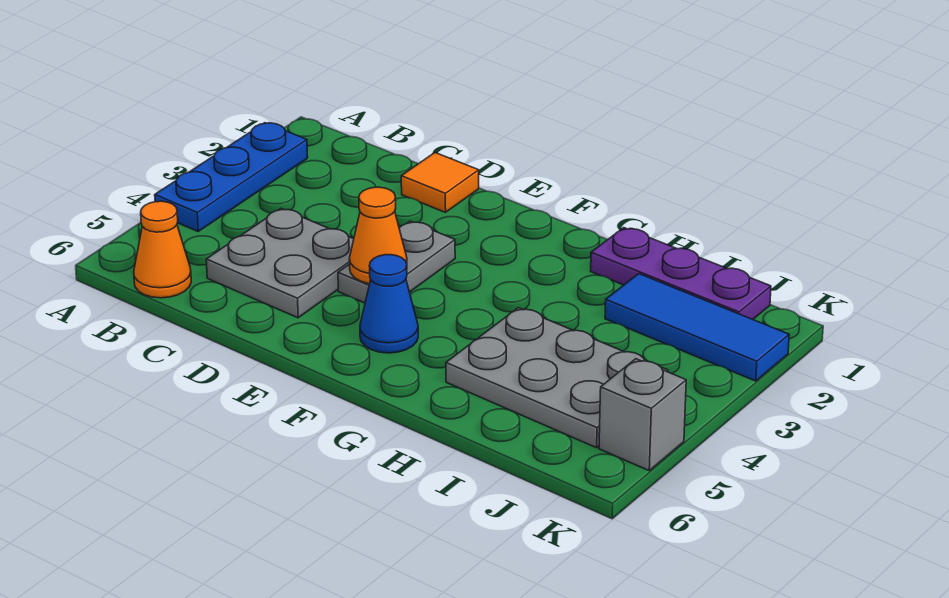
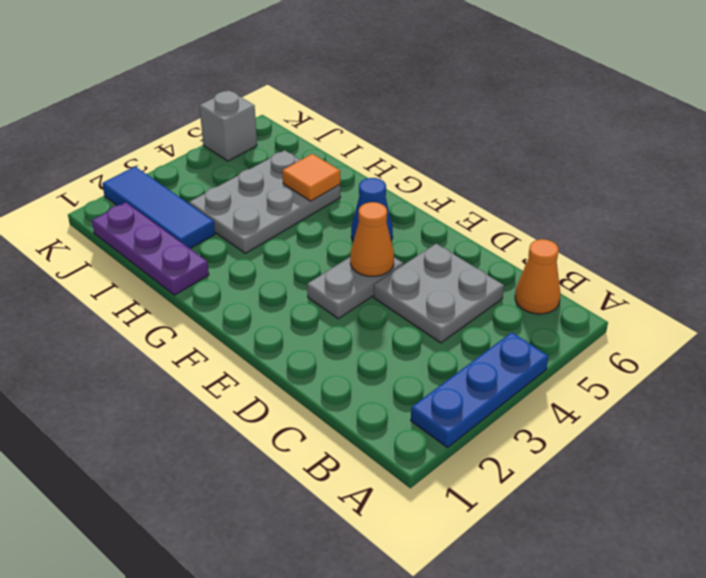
orange 1x1 tile [401,153,479,212] -> orange 1x1 tile moved to [282,154,340,201]
grey 2x3 plate [446,308,668,448] -> grey 2x3 plate turned to [189,150,340,253]

